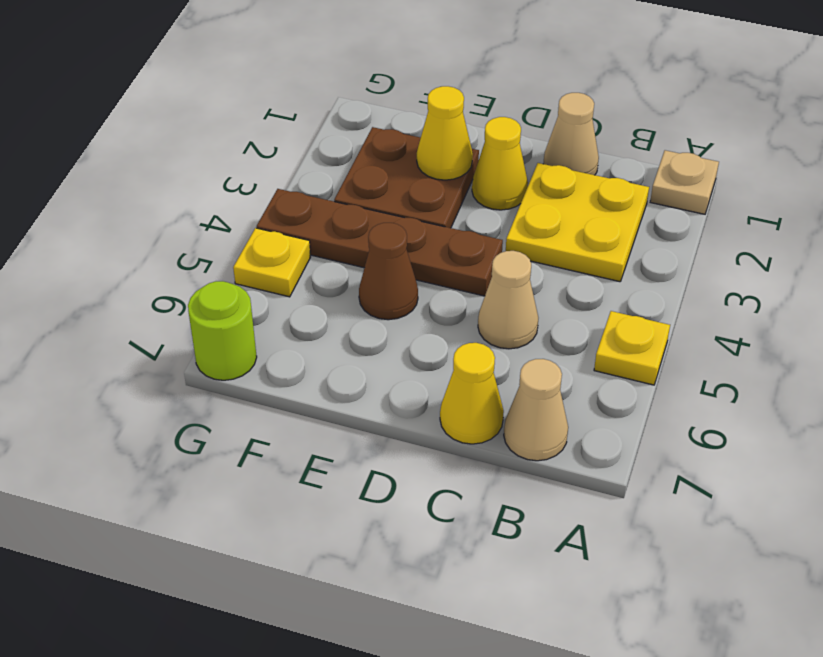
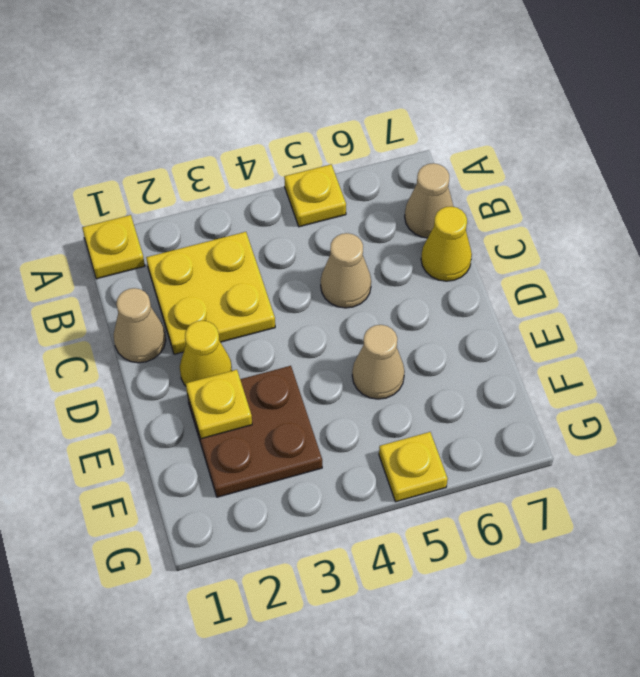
tan 1x1 plate [650,150,719,214] -> yellow 1x1 plate [82,215,145,279]
brown 1x4 plate [257,189,503,296] -> none
yellow 1x1 cone [417,86,473,180] -> yellow 1x1 plate [186,370,252,439]
brown 1x1 cone [359,223,418,320] -> tan 1x1 cone [352,325,405,399]
lime 1x1 round brick [188,281,257,380] -> none

